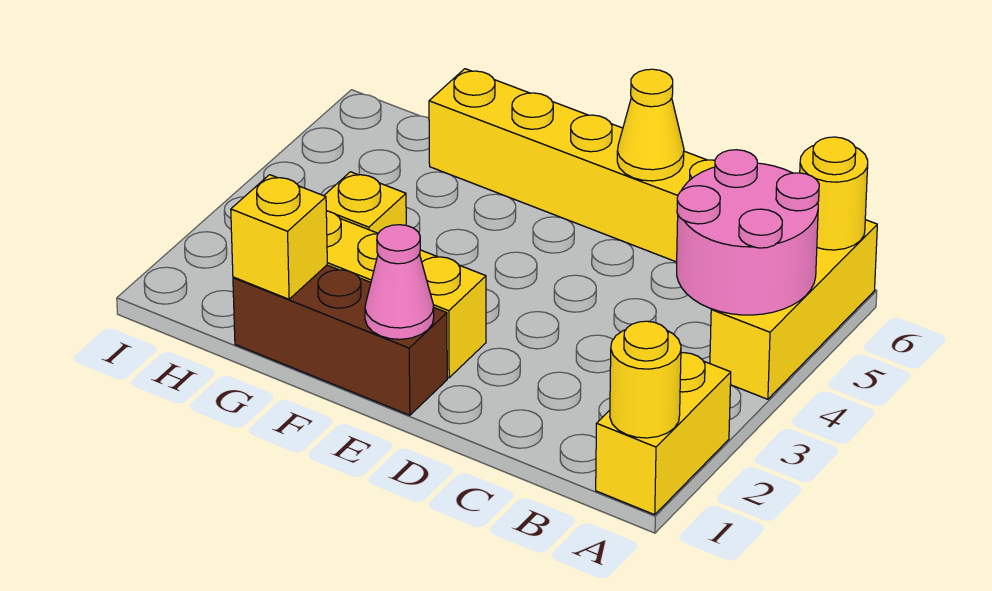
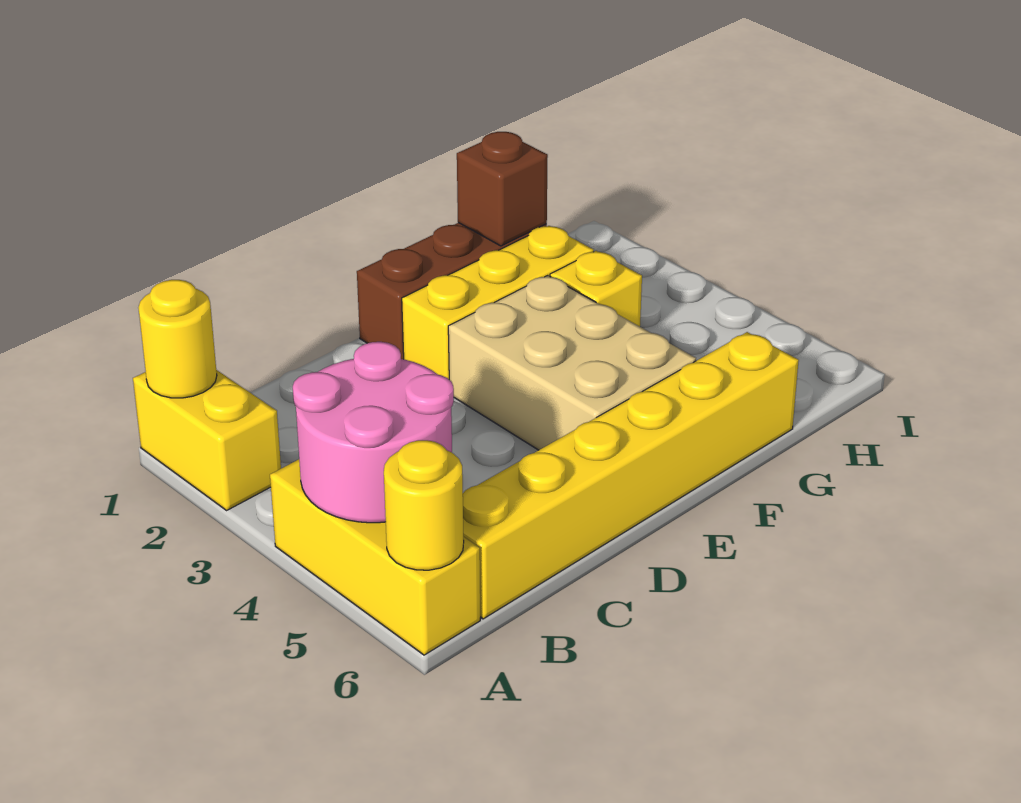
yellow 1x1 cone [617,69,684,181] -> none
pink 1x1 cone [365,225,434,339] -> none
none -> tan 2x3 brick [448,275,696,450]
yellow 1x1 brick [231,175,327,299] -> brown 1x1 brick [457,132,548,246]

